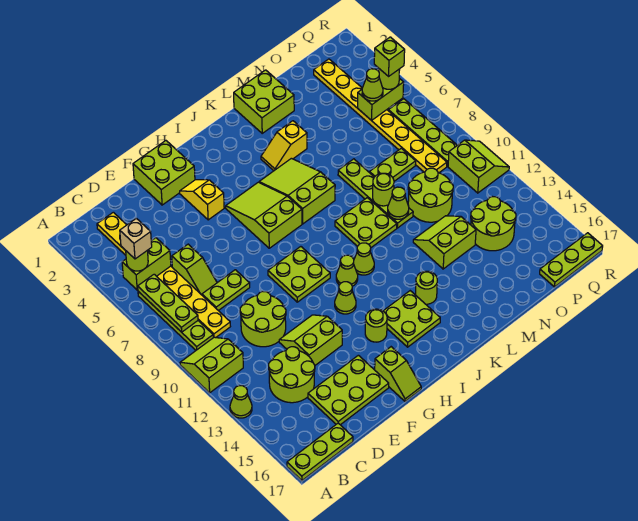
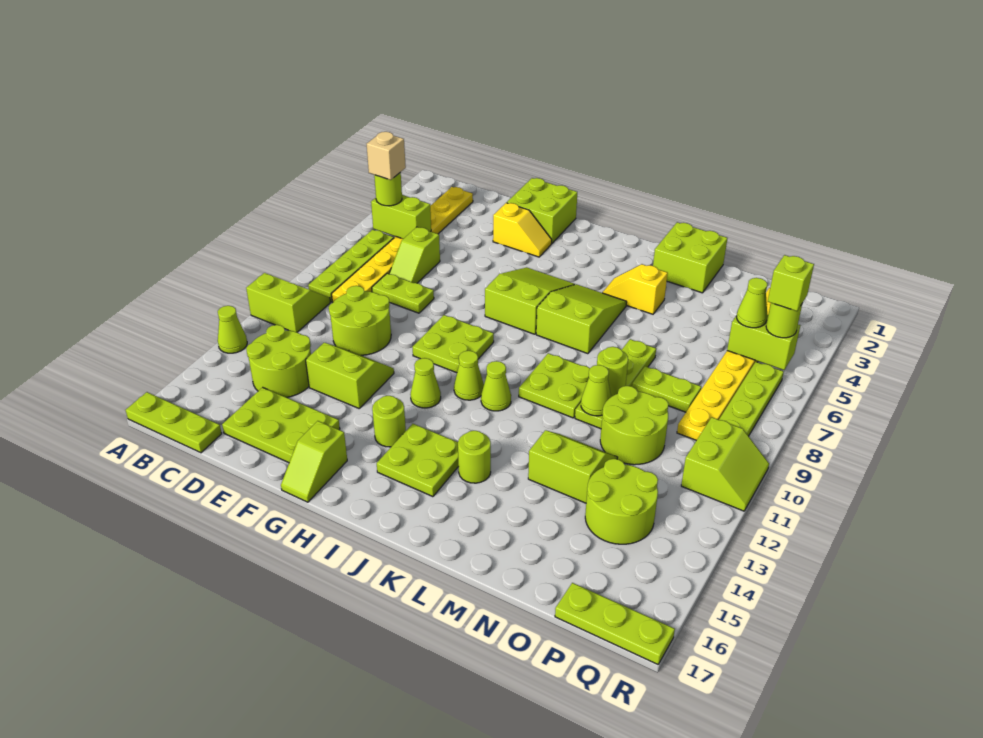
lime 1x3 plate [138,274,198,332] -> none
yellow 1x2 slope [180,180,224,220] -> yellow 1x2 slope turned to [493,203,552,257]

